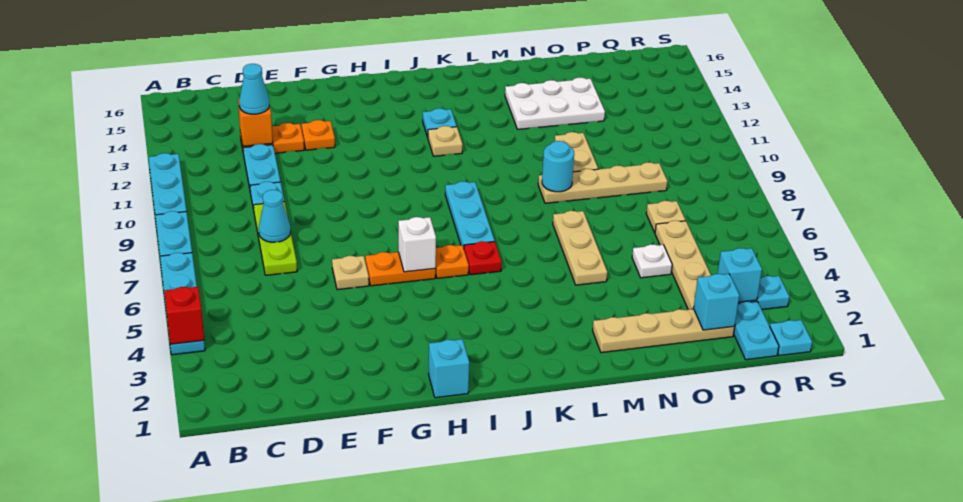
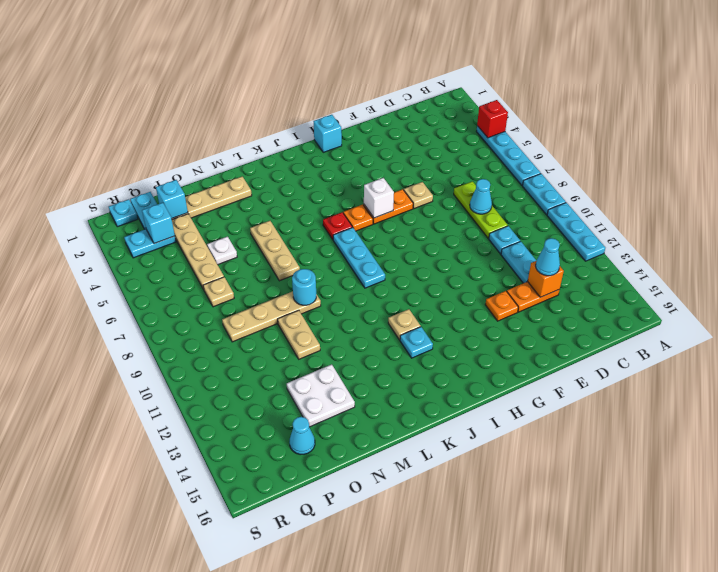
white 2x3 plate [505,78,605,129] -> white 2x2 plate [287,364,355,427]
none -> cyan 1x1 cone [289,417,315,455]

